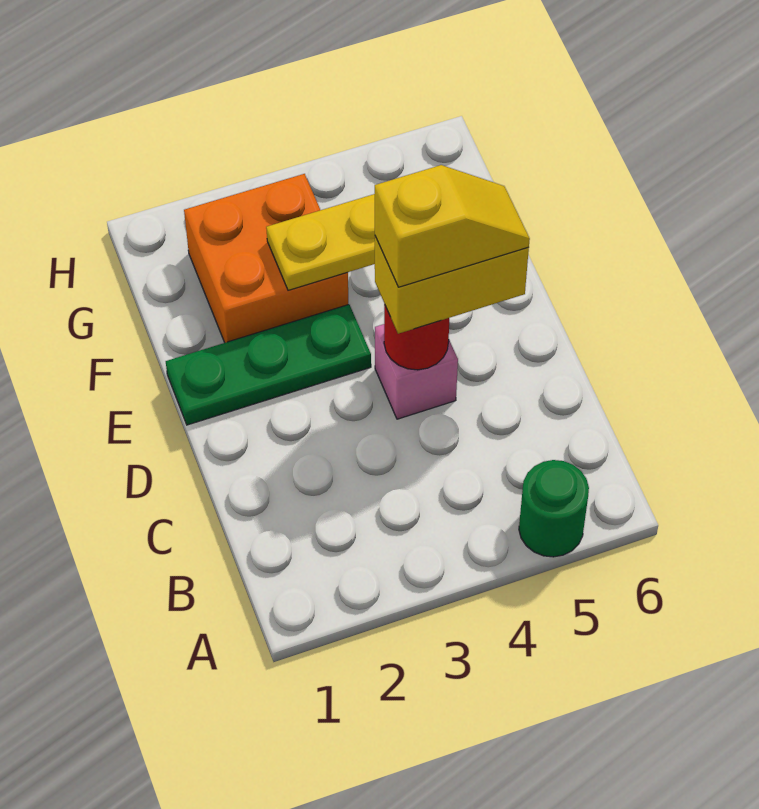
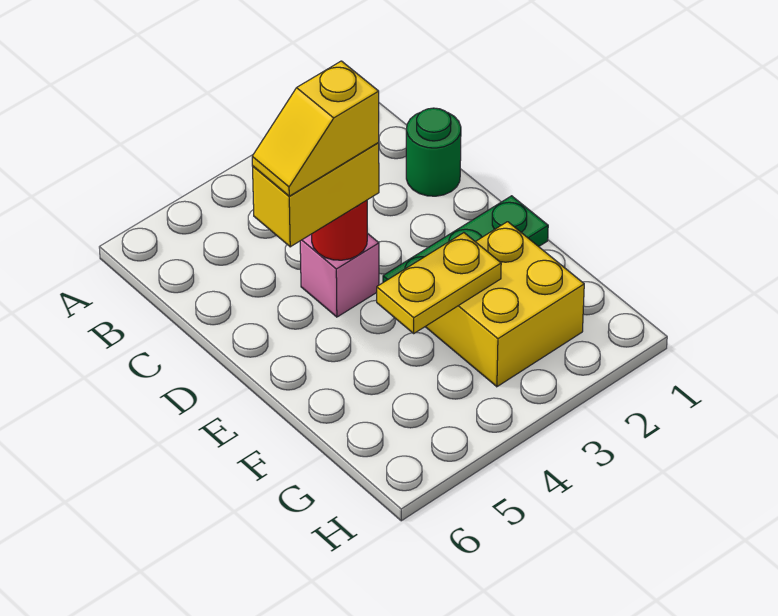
green 1x1 round brick [519,460,589,557] -> green 1x1 round brick moved to [406,108,461,196]
orange 2x2 brick [184,174,348,343] -> yellow 2x2 brick [425,222,584,387]

